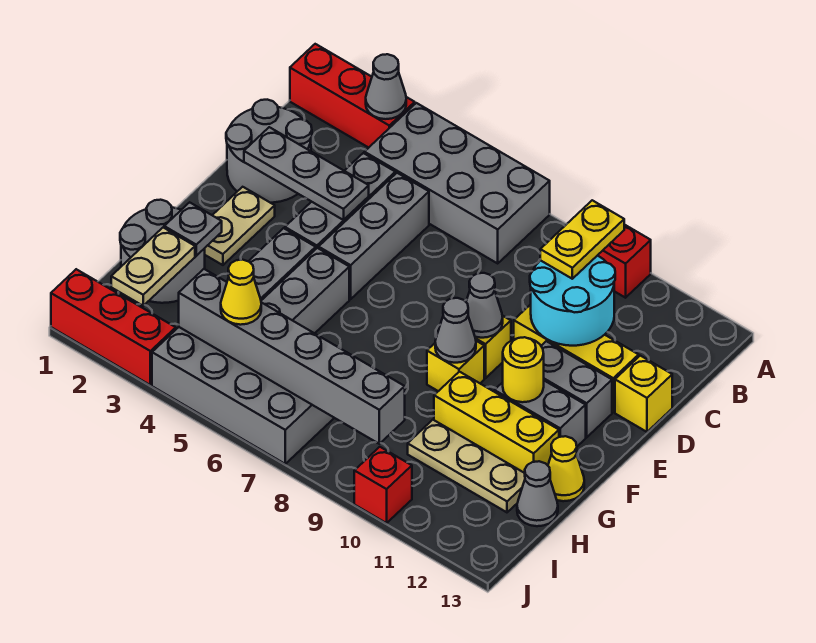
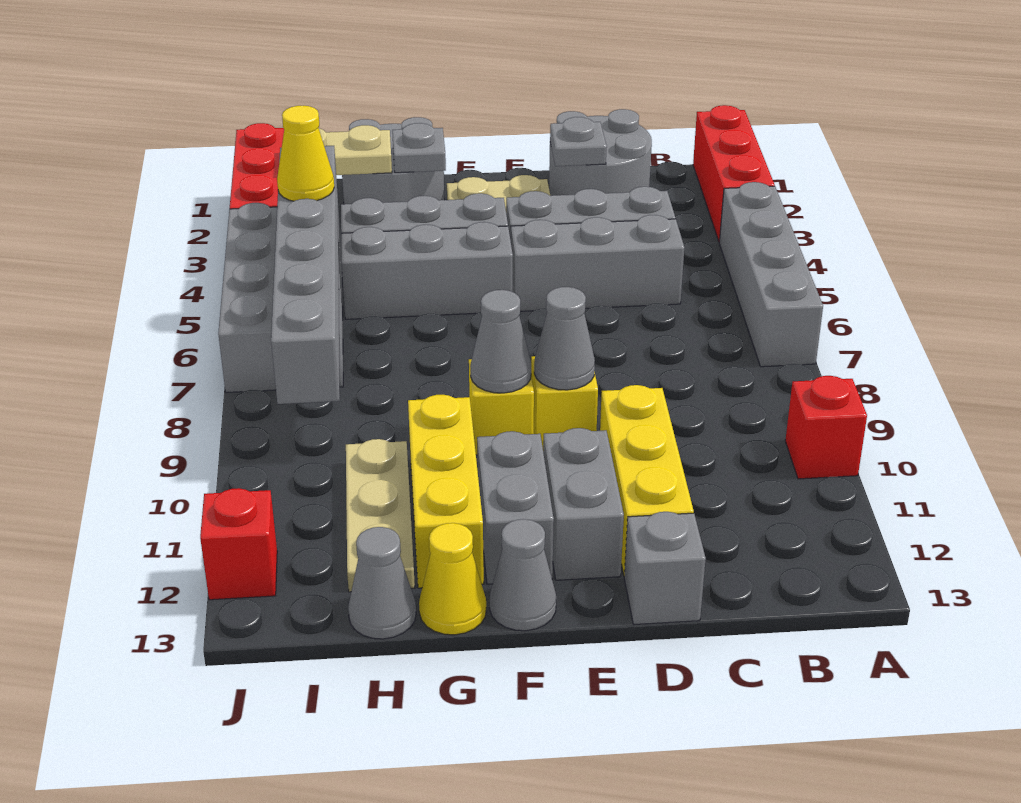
grey 1x1 cone [366,54,406,119] -> grey 1x1 cone moved to [490,519,556,631]
grey 2x4 brick [364,103,550,263] -> grey 1x4 brick [719,182,823,367]
yellow 1x2 plate [540,200,624,279] -> none
cyan 2x2 round brick [530,255,615,346] -> none
grey 1x3 plate [244,127,369,220] -> grey 1x1 plate [550,117,607,166]
yellow 1x1 brick [615,356,672,432] -> grey 1x1 brick [624,512,706,624]
yellow 1x1 round brick [503,337,544,402] -> none
red 1x1 brick [354,447,412,523] -> red 1x1 brick moved to [200,488,277,600]

